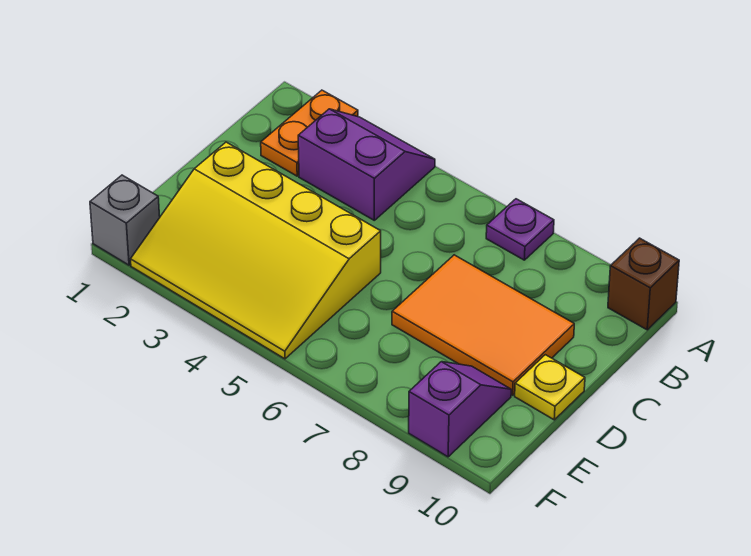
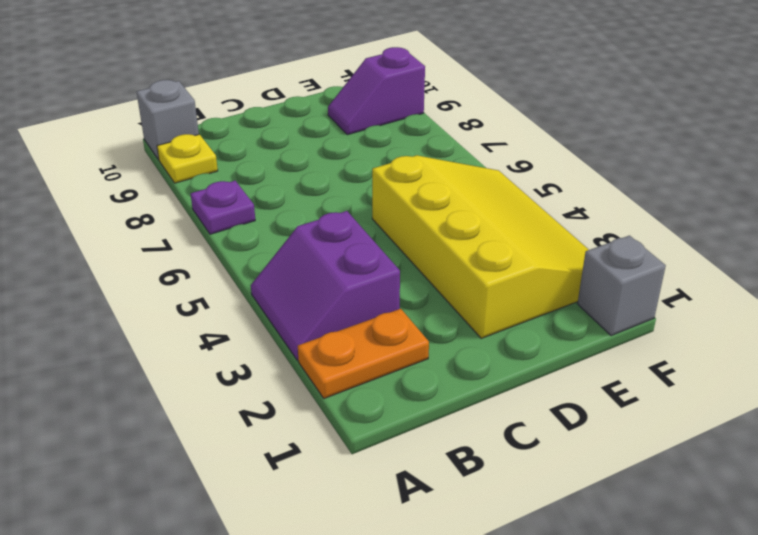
brown 1x1 brick [608,238,679,330] -> grey 1x1 brick [137,80,199,160]
orange 2x3 tile [392,255,574,395] -> none
yellow 1x1 plate [515,355,585,420] -> yellow 1x1 plate moved to [157,134,218,183]

